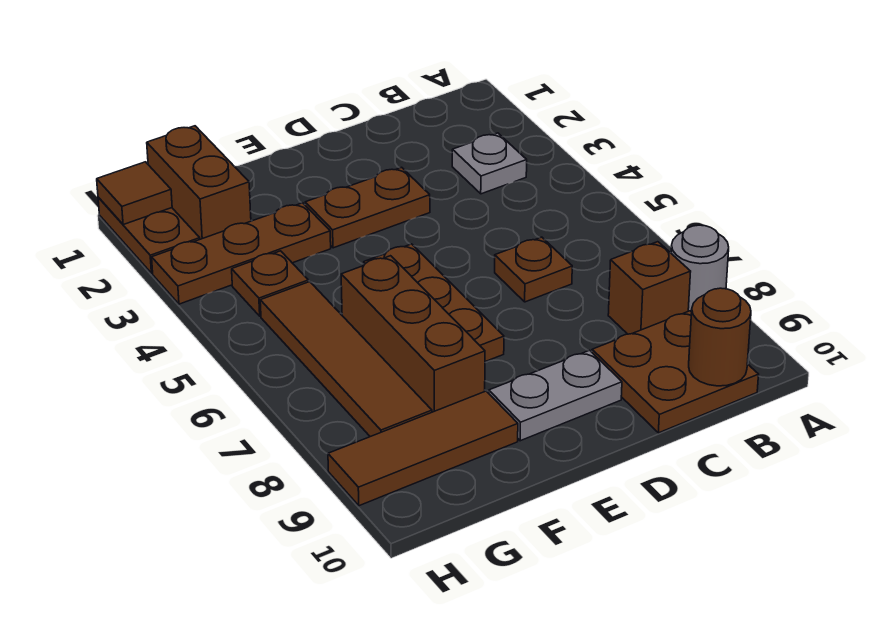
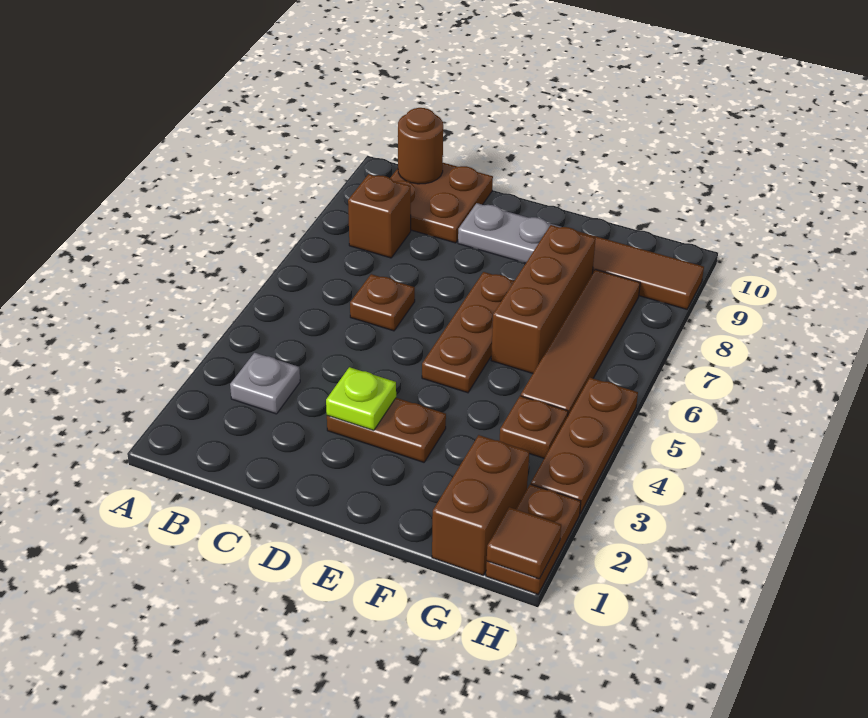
grey 1x1 round brick [671,225,729,312] -> none
none -> lime 1x1 plate [326,367,396,430]
brown 1x3 plate [152,203,331,304] -> brown 1x3 plate turned to [531,378,638,514]

